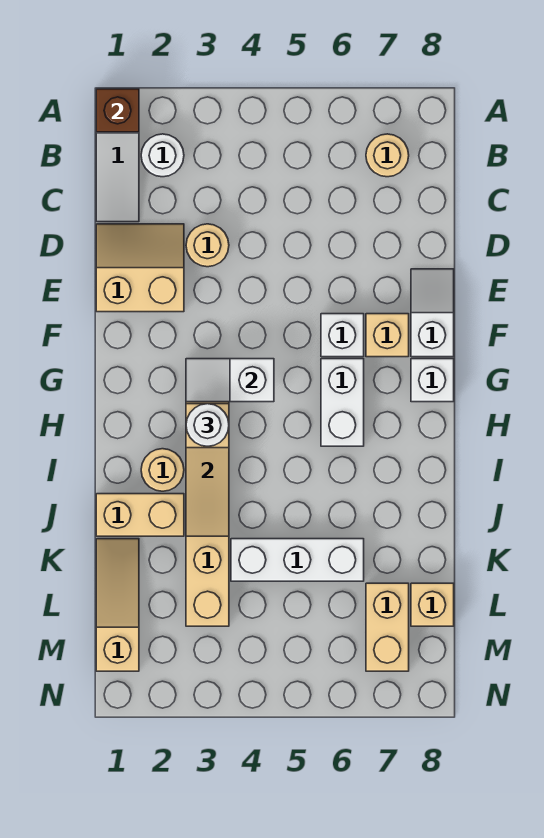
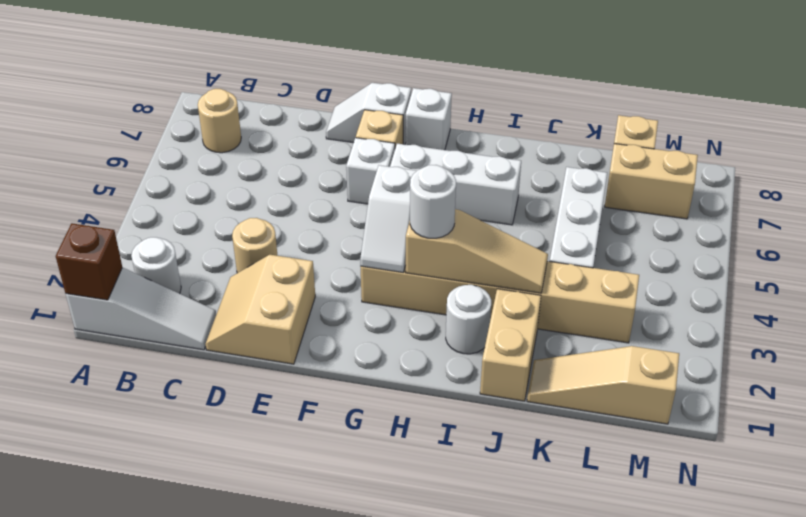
white 1x2 brick [321,359,364,446] -> white 1x3 brick [390,144,521,225]
tan 1x1 round brick [141,449,184,491] -> white 1x1 round brick [446,285,491,354]

